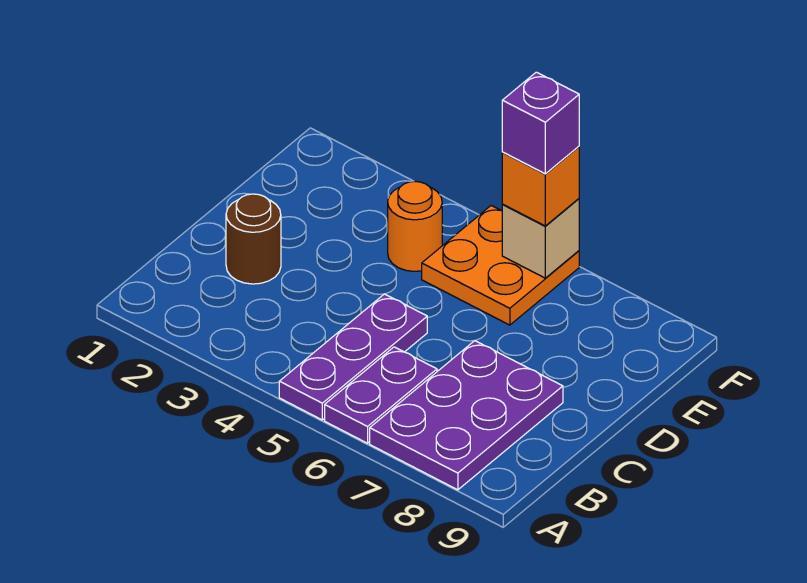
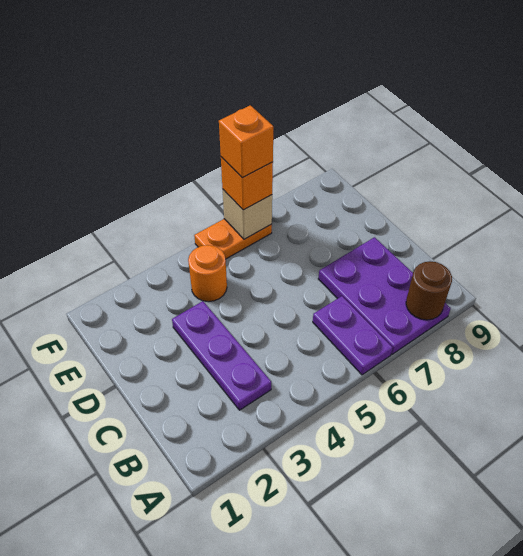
purple 1x3 plate [279,294,427,420] -> purple 1x3 plate moved to [172,301,271,410]
brown 1x1 round brick [226,194,281,284] -> brown 1x1 round brick moved to [406,261,452,320]
orange 2x2 plate [422,206,579,325] -> orange 1x2 plate [194,219,272,259]
purple 1x1 brick [502,72,579,174] -> orange 1x1 brick [219,105,273,178]

